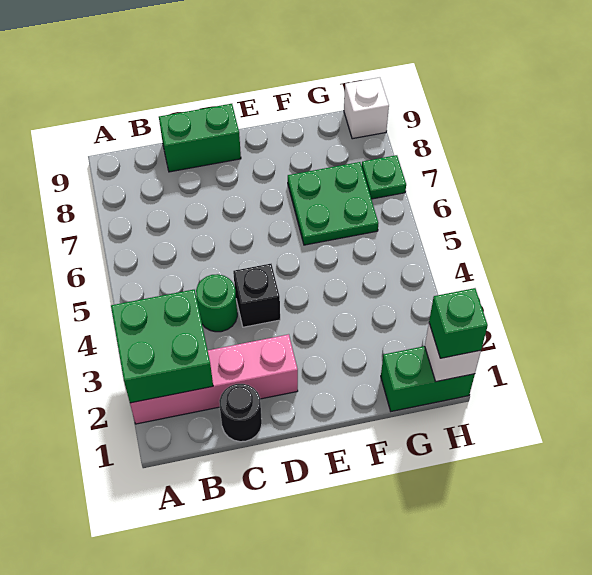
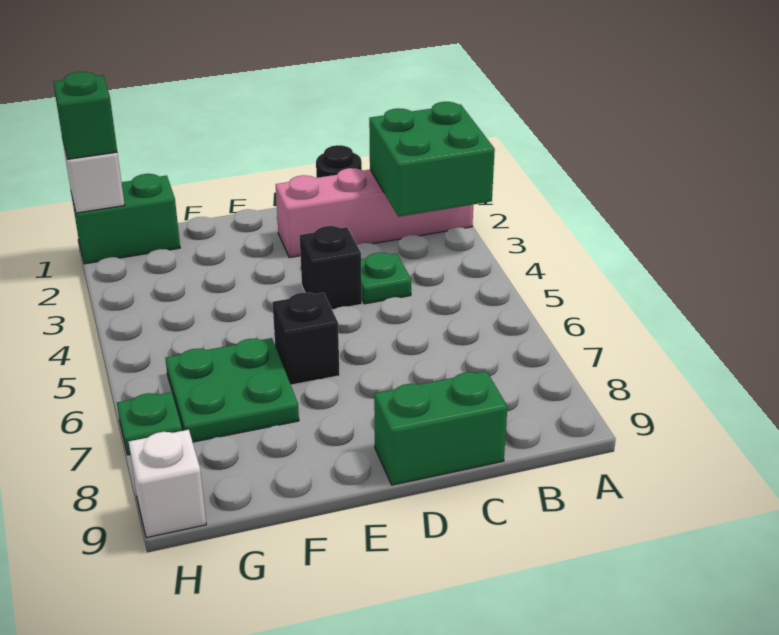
green 1x1 round brick [196,274,237,332] -> green 1x1 plate [361,253,411,304]
none -> black 1x1 brick [272,292,340,385]

